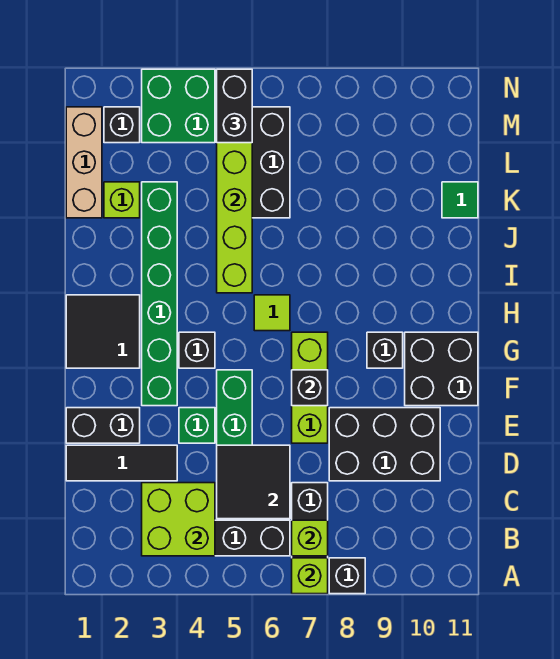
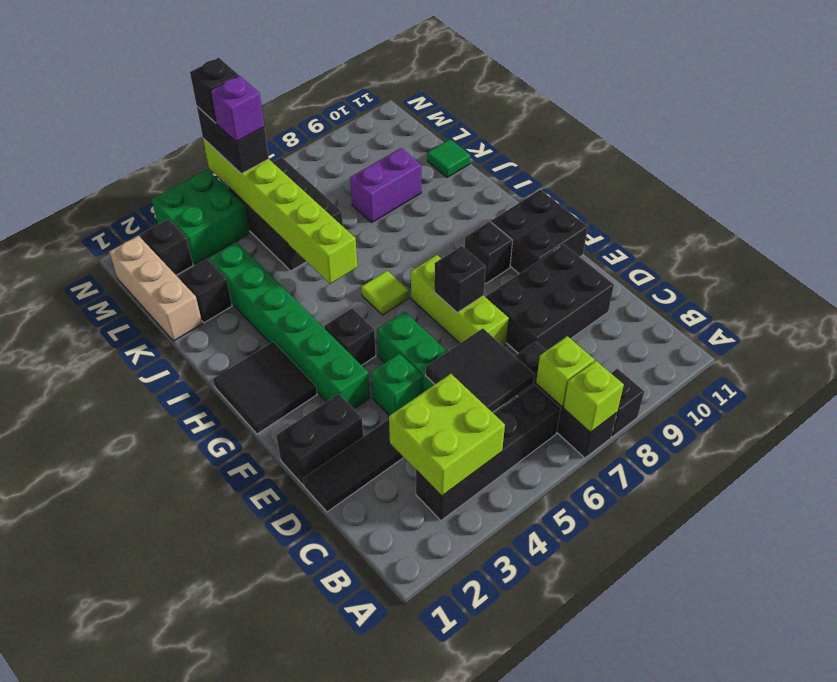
lime 1x1 brick [104,182,140,218] -> black 1x1 brick [178,259,232,323]
none -> purple 1x2 brick [350,148,421,222]
none -> purple 1x1 brick [210,76,264,142]
none -> black 1x1 brick [190,58,239,123]

